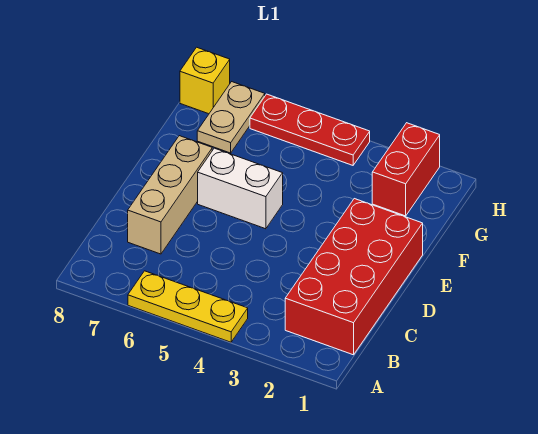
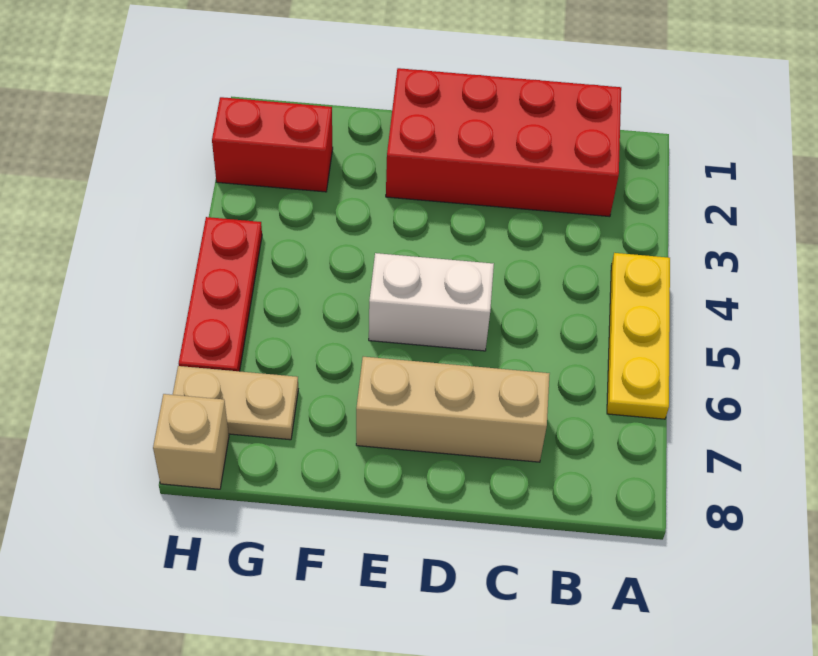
white 1x2 brick [198,148,283,229] -> white 1x2 brick turned to [369,253,494,351]
yellow 1x1 brick [180,47,230,114] -> tan 1x1 brick [153,394,229,489]

